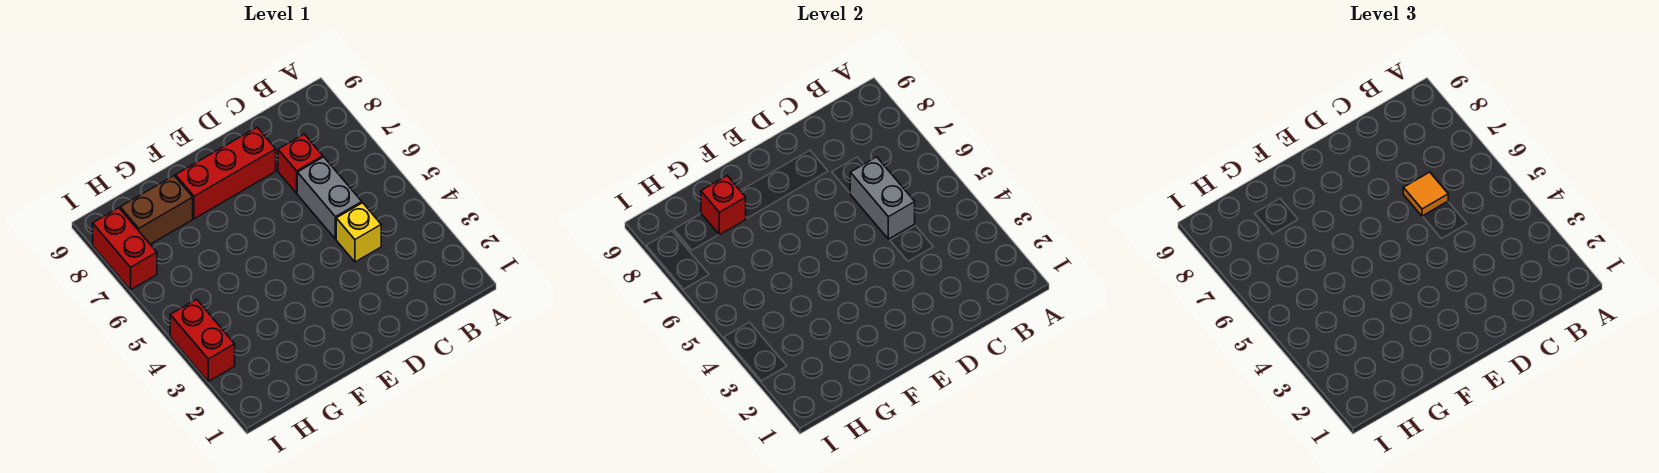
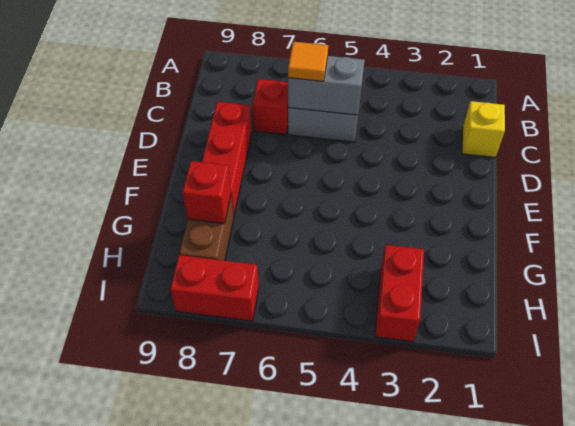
yellow 1x1 brick [336,203,381,262] -> yellow 1x1 brick moved to [462,101,505,158]
red 1x2 brick [170,299,235,381] -> red 1x2 brick turned to [375,245,424,342]

